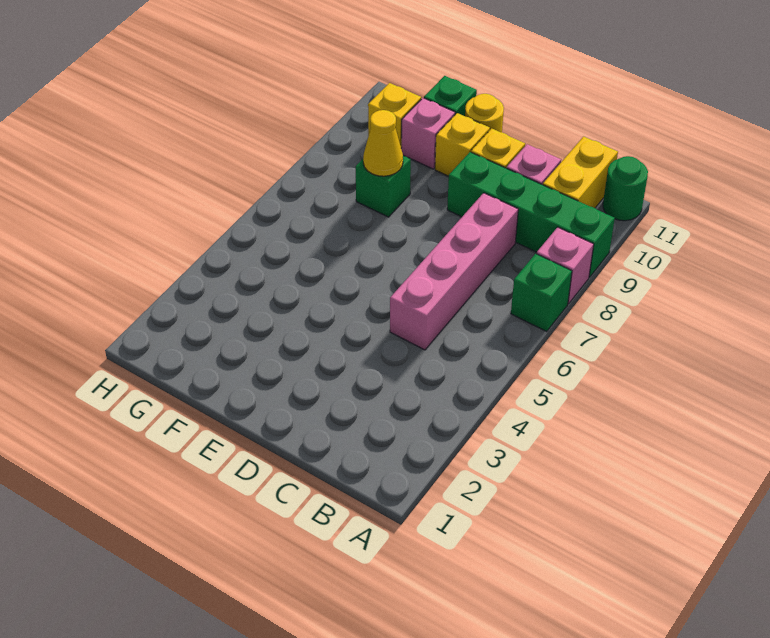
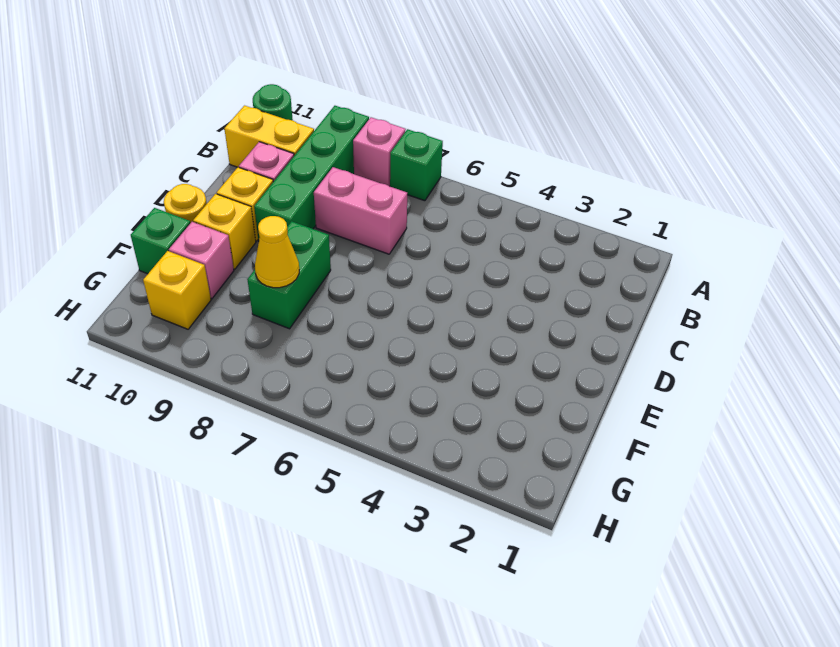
pink 1x4 brick [390,193,518,350] -> pink 1x2 brick [314,167,407,254]
green 1x1 brick [356,156,411,217] -> green 1x2 brick [247,221,331,329]

